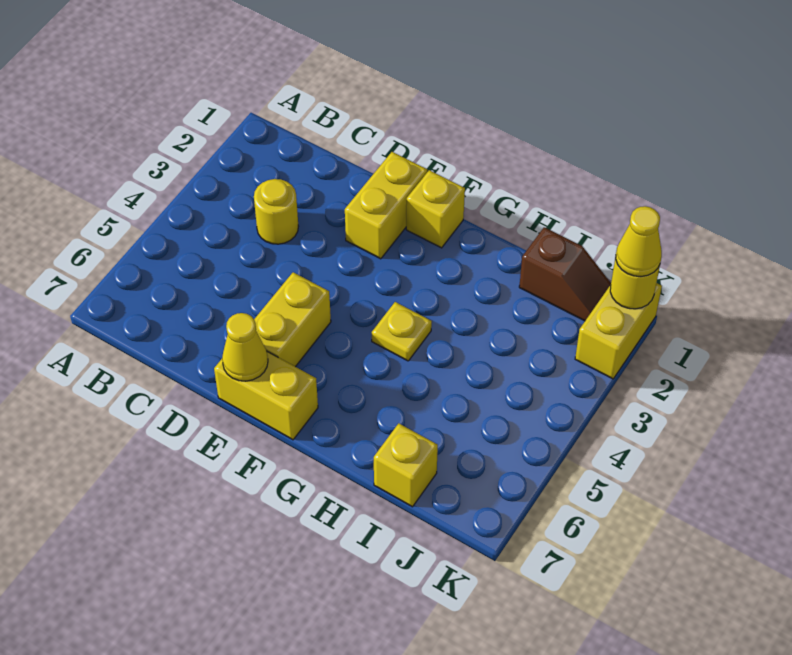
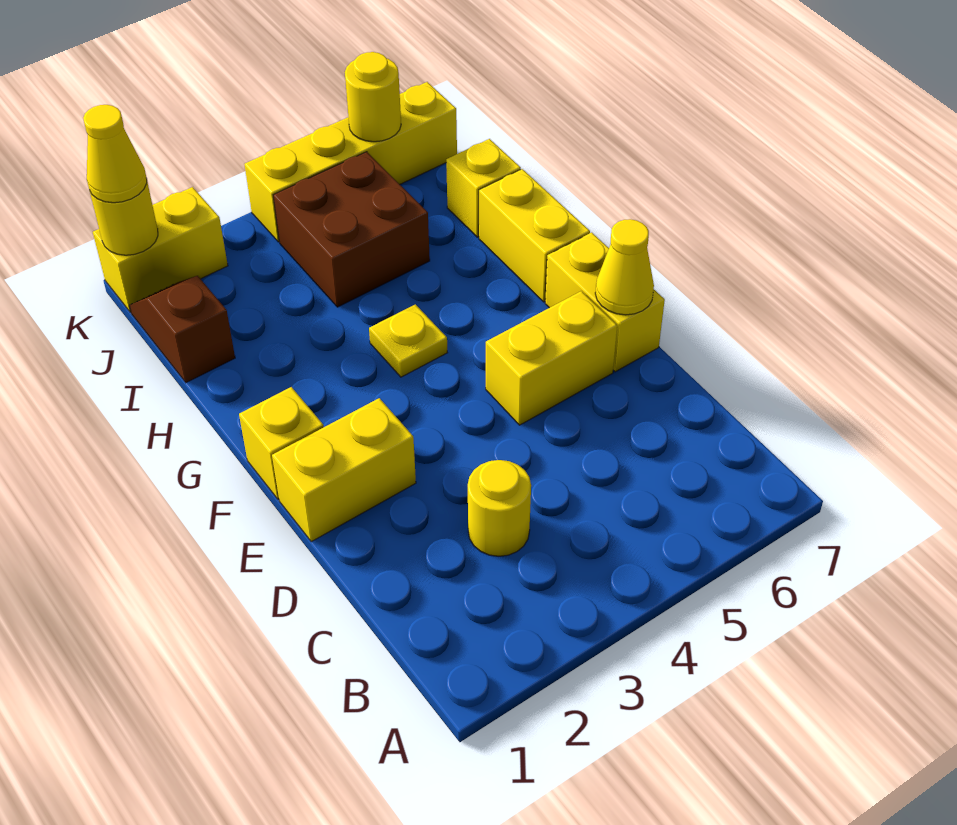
none -> yellow 1x2 brick [479,169,590,302]
none -> brown 2x2 brick [273,152,430,307]
none -> yellow 1x4 brick [244,82,457,242]
none -> yellow 1x1 round brick [345,52,401,142]

